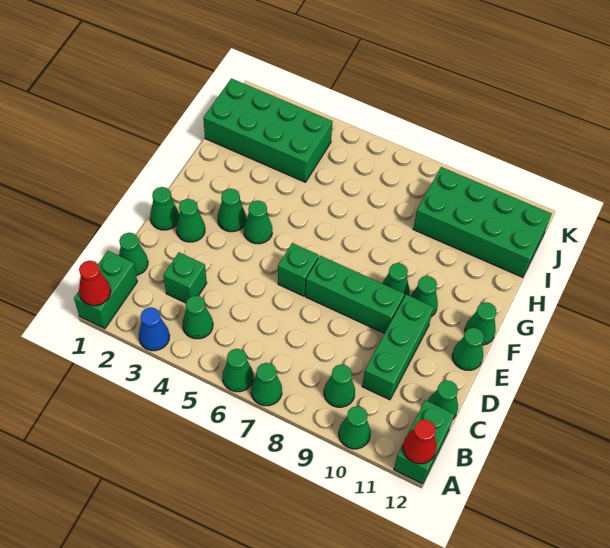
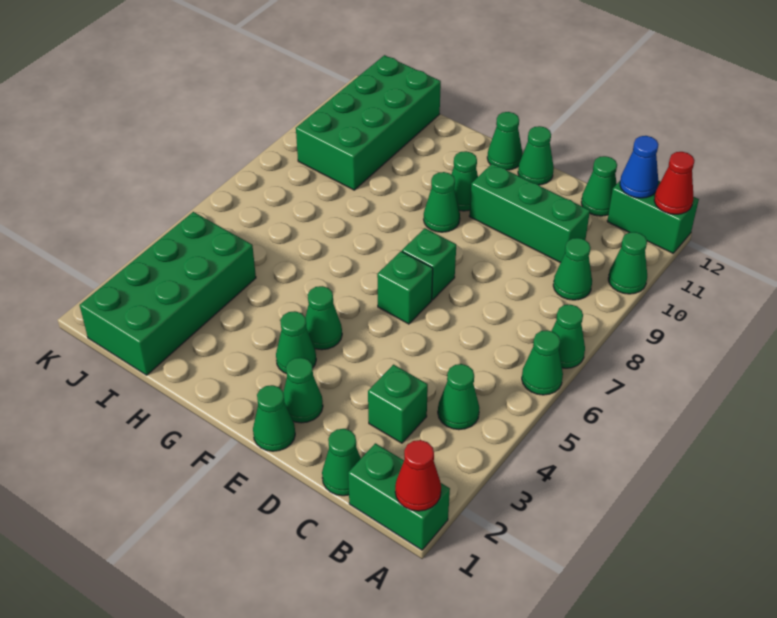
blue 1x1 cone [139,307,170,351] -> blue 1x1 cone moved to [620,136,659,198]
green 1x3 brick [305,256,404,333] -> green 1x1 brick [402,228,456,300]

